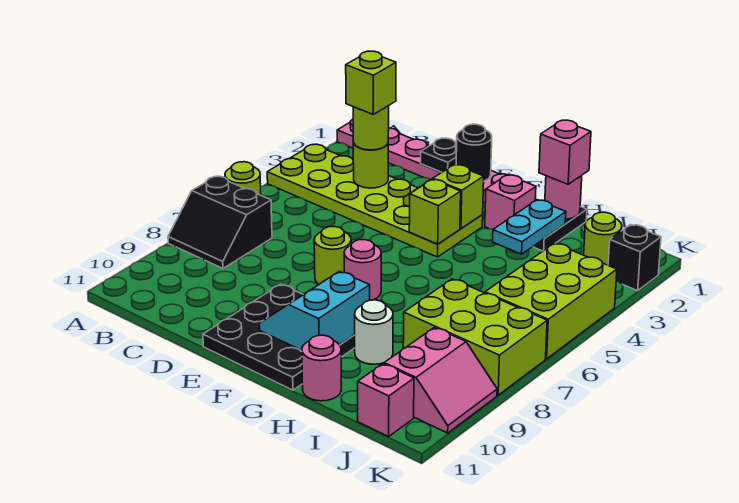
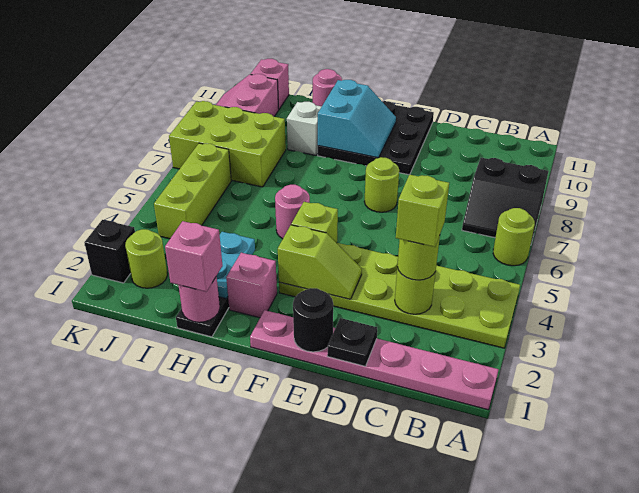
black 2x2 slope [168,176,272,268] -> black 2x2 slope turned to [462,158,548,243]
pink 1x1 round brick [344,240,381,300] -> pink 1x1 round brick moved to [275,185,310,239]
white 1x1 round brick [355,300,393,364] -> white 1x1 brick [287,101,322,155]
lime 2x3 brick [485,243,617,359] -> lime 1x3 brick [154,143,231,239]

